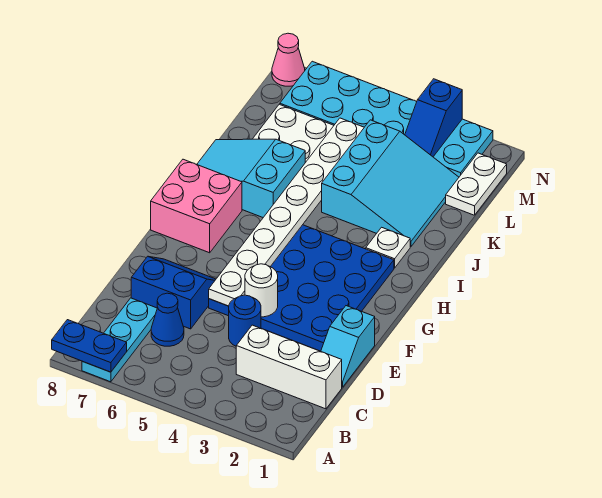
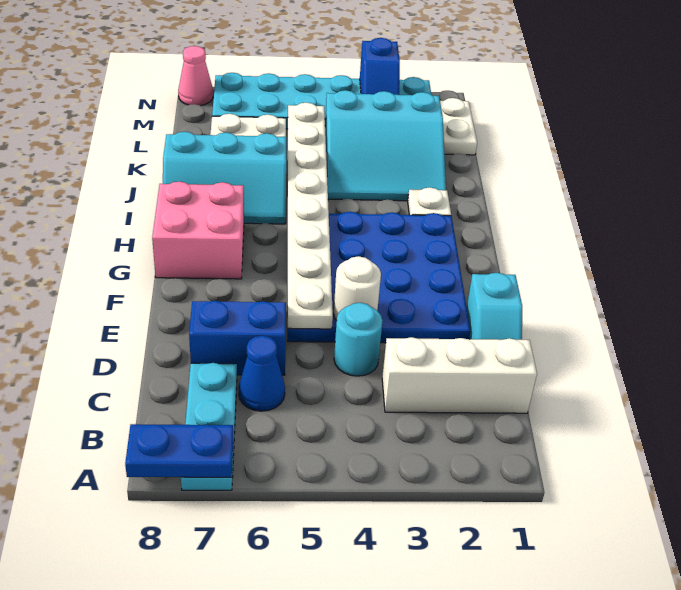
blue 1x1 round brick [229,295,261,346] -> cyan 1x1 round brick [334,303,383,376]
cyan 2x3 slope [197,139,305,217] -> cyan 2x3 slope turned to [163,132,286,224]
cyan 3x3 slope [322,120,459,247] -> cyan 3x3 slope turned to [325,90,446,201]

